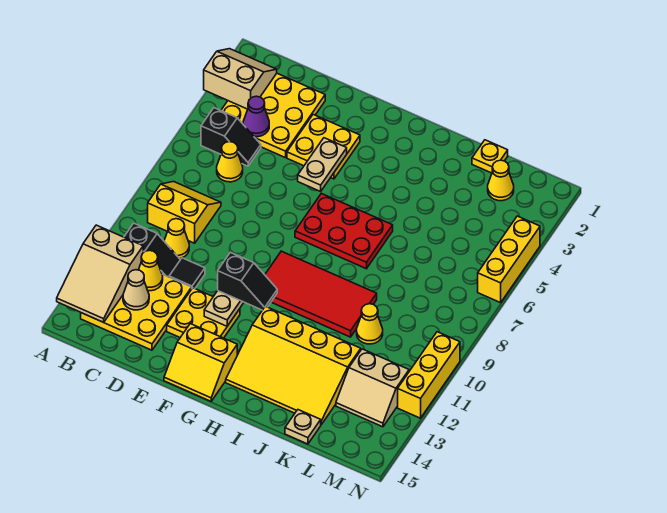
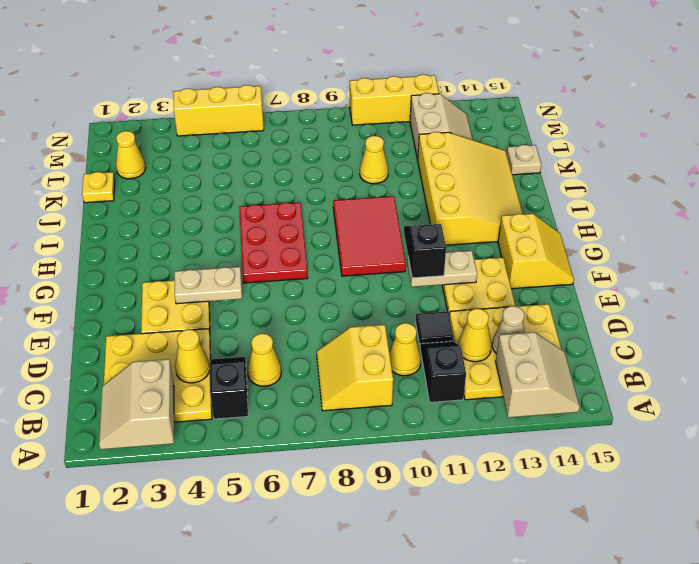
tan 2x3 slope [57,225,143,322] -> tan 2x2 slope [496,332,580,418]
purple 1x1 cone [243,96,269,137] -> yellow 1x1 cone [175,329,210,383]
red 2x4 tile [265,251,377,337] -> red 2x3 tile [333,196,406,276]

